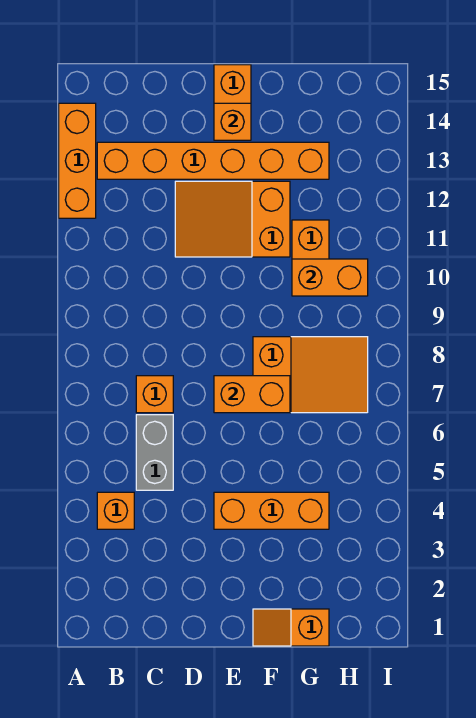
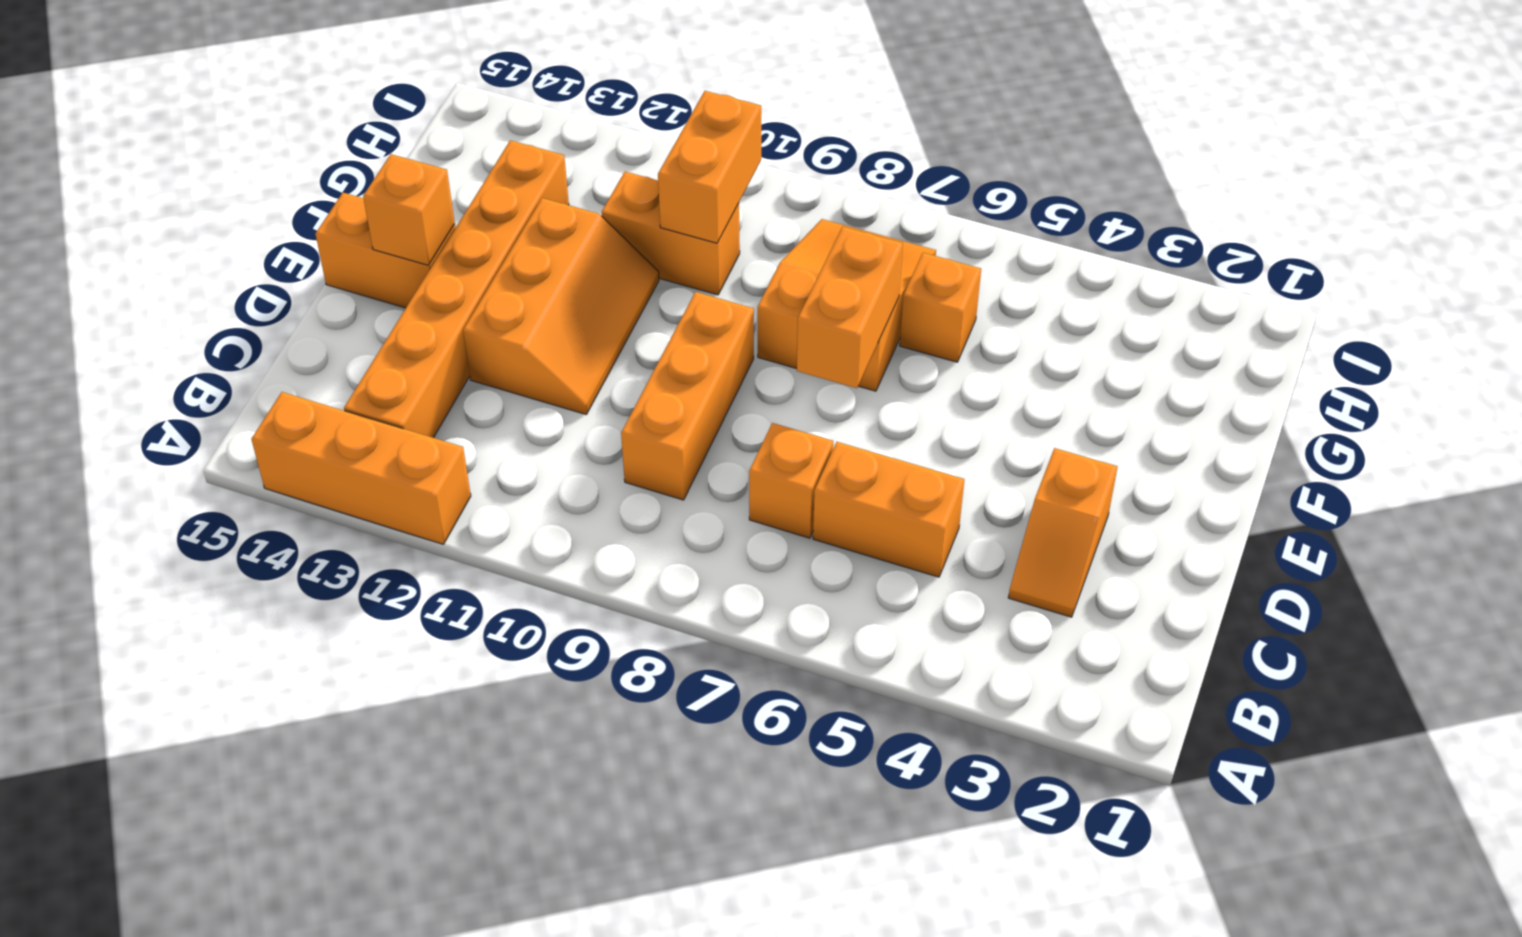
orange 1x1 brick [97,492,134,529] -> orange 1x1 brick moved to [900,253,981,362]
grey 1x2 brick [136,415,173,490] -> orange 1x2 brick [813,442,964,577]
orange 2x3 slope [175,181,290,257] -> orange 2x3 slope turned to [463,198,659,414]
orange 1x3 brick [214,492,329,529] -> orange 1x3 brick moved to [621,292,754,500]
orange 1x2 slope [253,609,329,646] -> orange 1x2 slope moved to [1008,448,1118,617]

